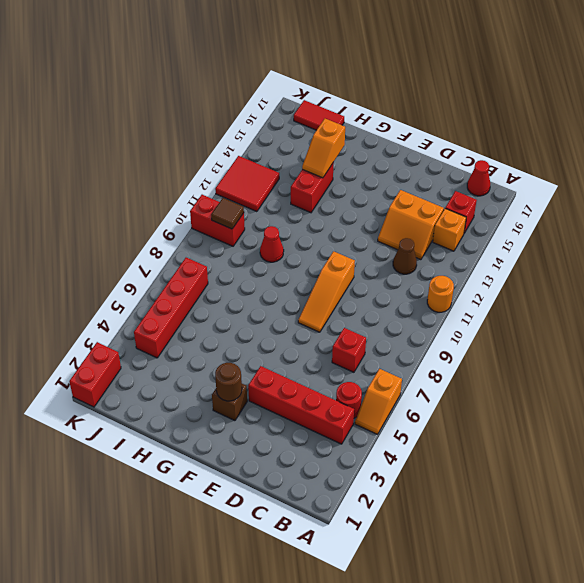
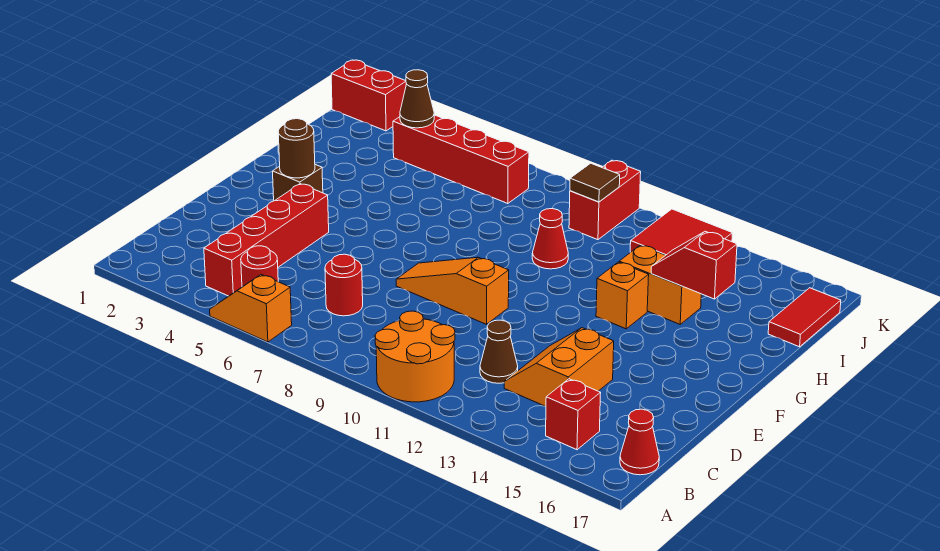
orange 1x1 round brick [427,276,454,312] -> orange 2x2 round brick [375,311,455,402]
orange 1x1 brick [433,209,466,251] -> orange 1x1 brick moved to [596,262,649,329]
red 1x1 brick [332,328,366,372] -> red 1x1 round brick [325,254,363,316]
red 1x2 brick [291,162,334,213] -> orange 1x2 brick [619,245,701,324]
orange 1x2 slope [302,119,345,178] -> red 1x2 slope [651,231,737,299]
none -> brown 1x1 cone [400,70,434,128]

